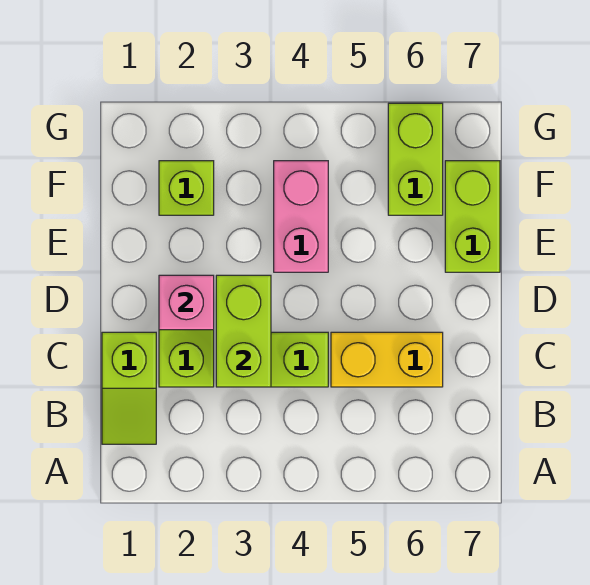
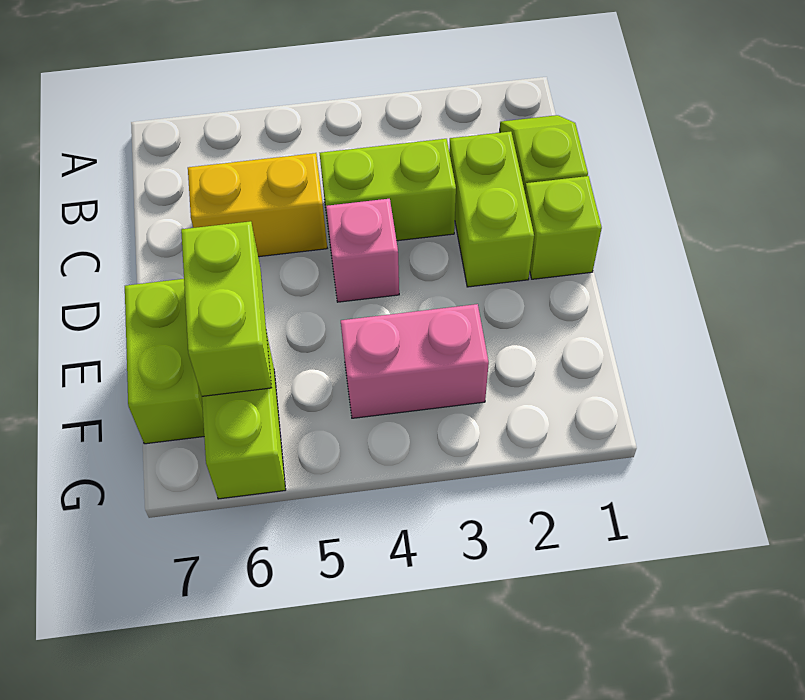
lime 1x2 brick [216,275,271,387] -> lime 1x2 brick moved to [181,221,271,396]
pink 1x1 brick [159,275,214,330] -> pink 1x1 brick moved to [326,199,399,302]
pink 1x2 brick [274,161,328,272] -> pink 1x2 brick turned to [341,304,489,418]
lime 1x1 brick [159,161,214,215] -> lime 1x1 brick moved to [525,176,602,279]

